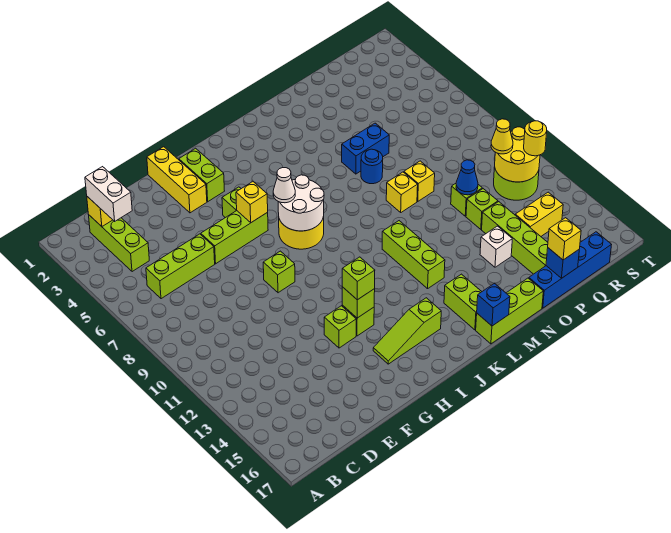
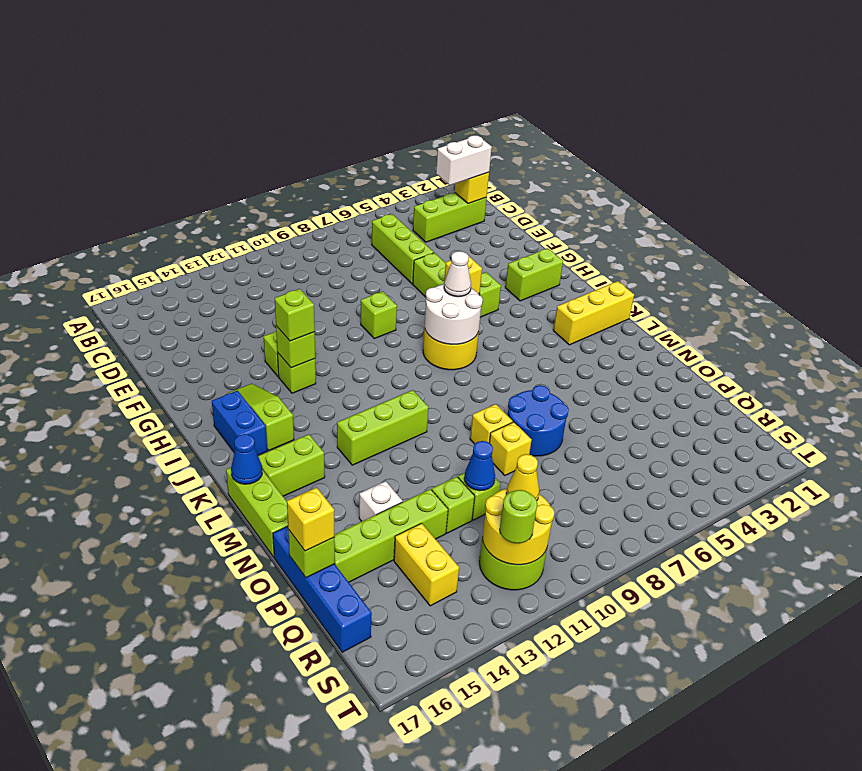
yellow 1x3 brick [147,147,207,213] -> yellow 1x3 brick moved to [553,281,634,345]
blue 1x1 brick [477,284,510,326] -> blue 1x1 cone [231,434,262,484]
blue 1x2 brick [342,123,389,174] -> blue 1x2 brick moved to [212,391,267,455]
blue 1x1 round brick [361,149,383,184] -> blue 2x2 round brick [508,385,569,456]
blue 1x1 brick [546,248,579,278] -> lime 1x1 brick [288,530,335,578]
yellow 1x1 round brick [524,121,547,156] -> lime 1x1 round brick [500,490,537,543]

